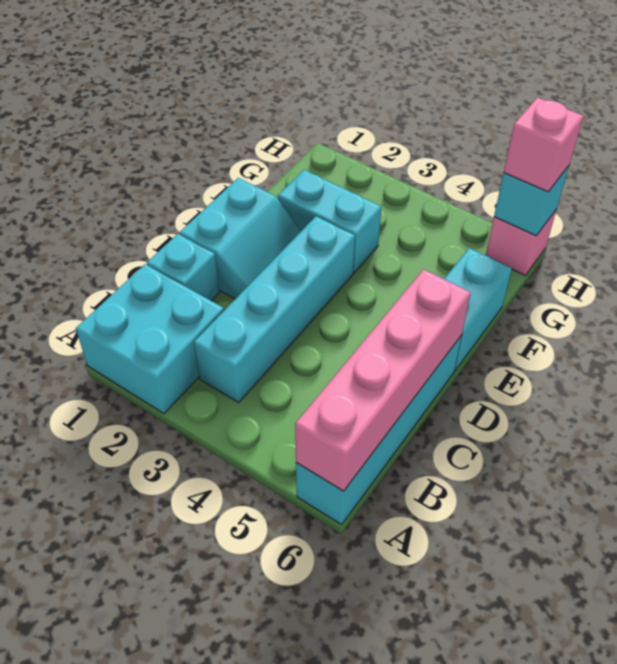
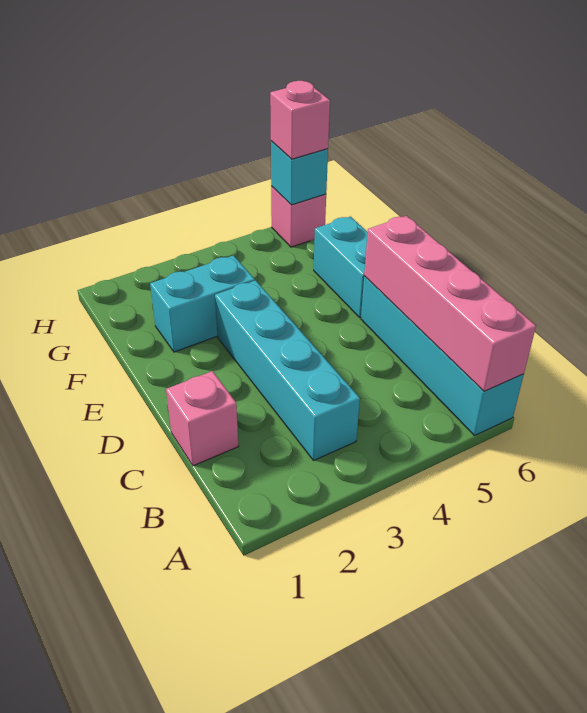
cyan 2x2 brick [76,264,224,414] -> none
cyan 1x1 brick [147,234,219,301] -> pink 1x1 brick [166,371,239,466]
cyan 2x2 slope [179,178,301,299] -> none

